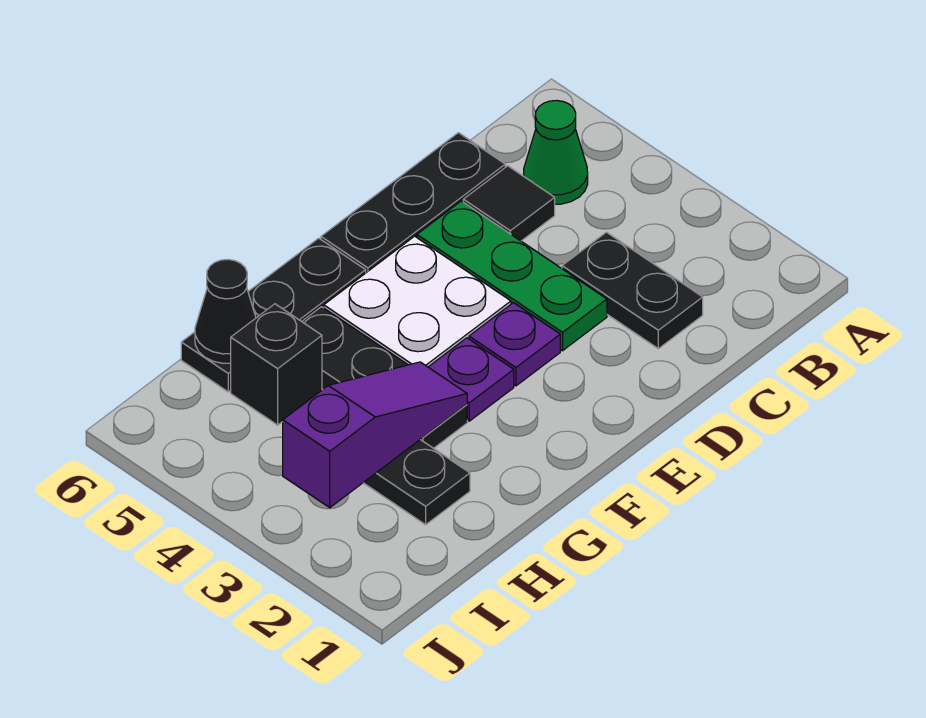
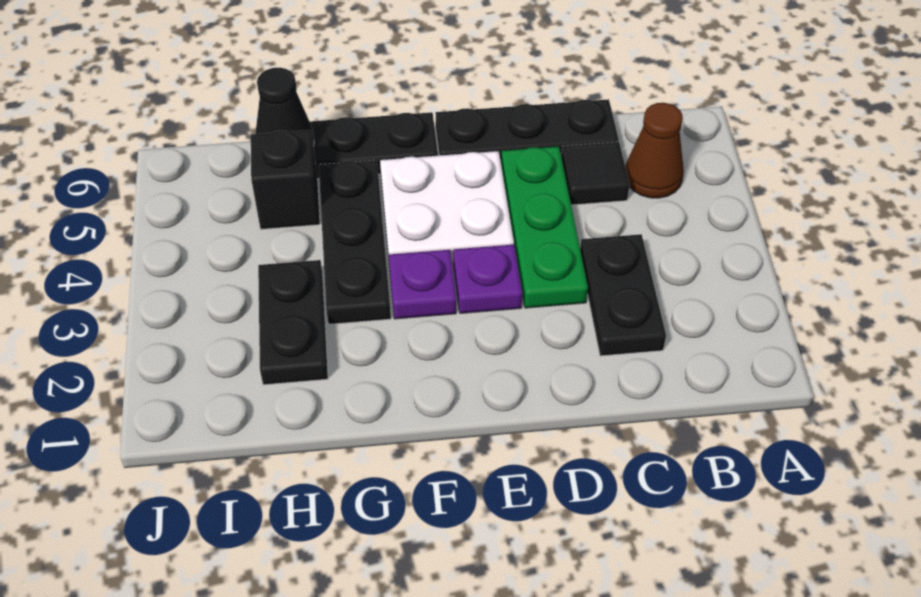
green 1x1 cone [524,100,588,204] -> brown 1x1 cone [625,103,684,198]
purple 1x3 slope [283,362,467,508] -> none

